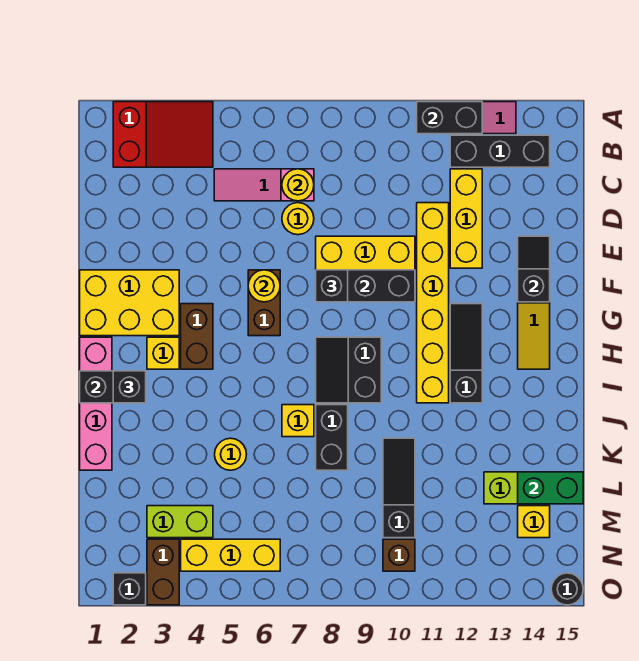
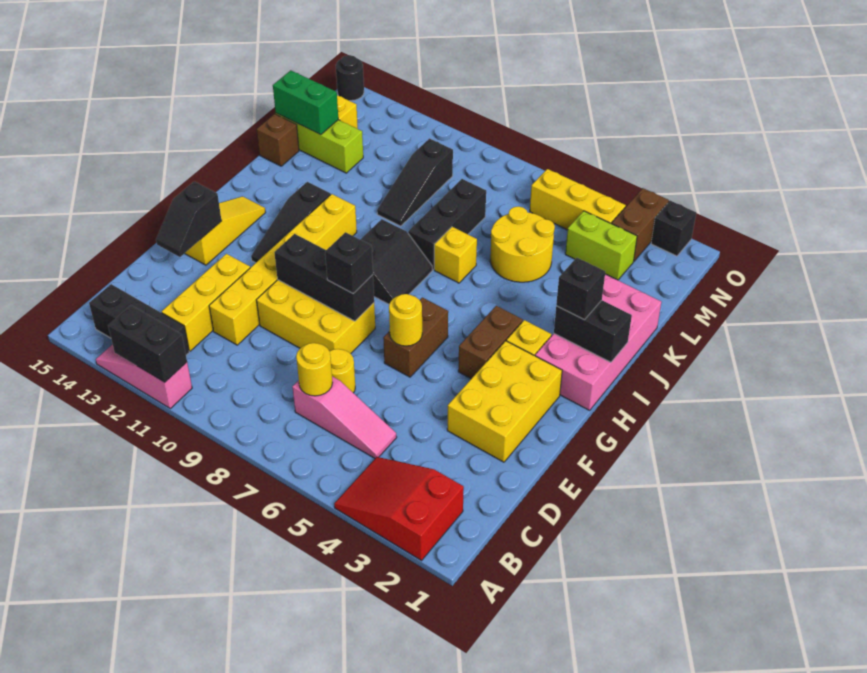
yellow 2x3 brick [80,270,179,336] -> yellow 2x3 brick turned to [447,341,562,462]
pink 1x4 brick [80,337,112,470] -> pink 2x4 brick [535,274,661,410]
black 1x2 brick [316,405,348,470] -> black 1x3 brick [408,179,486,270]
yellow 1x1 round brick [215,438,247,470] -> yellow 2x2 round brick [490,206,555,282]
brown 1x1 brick [383,539,415,571] -> brown 1x1 brick moved to [257,114,299,166]

